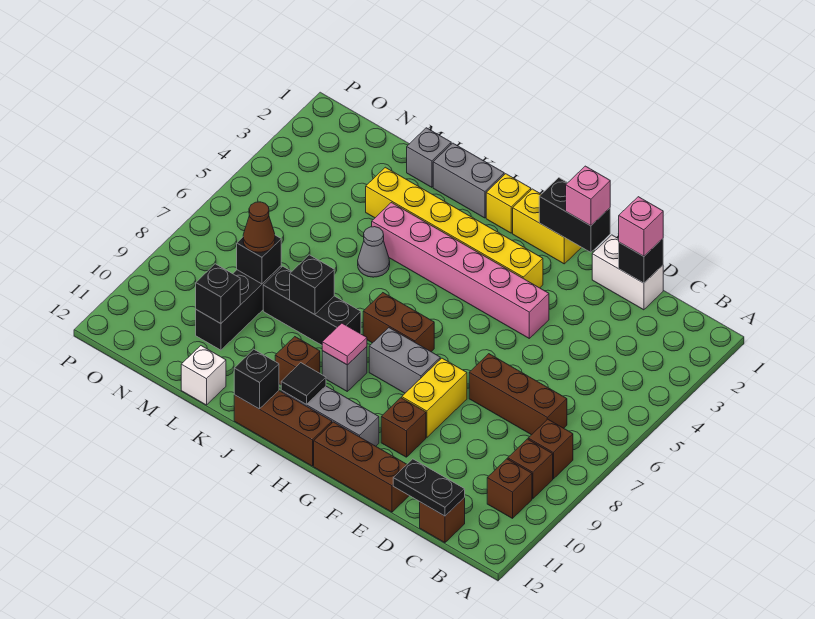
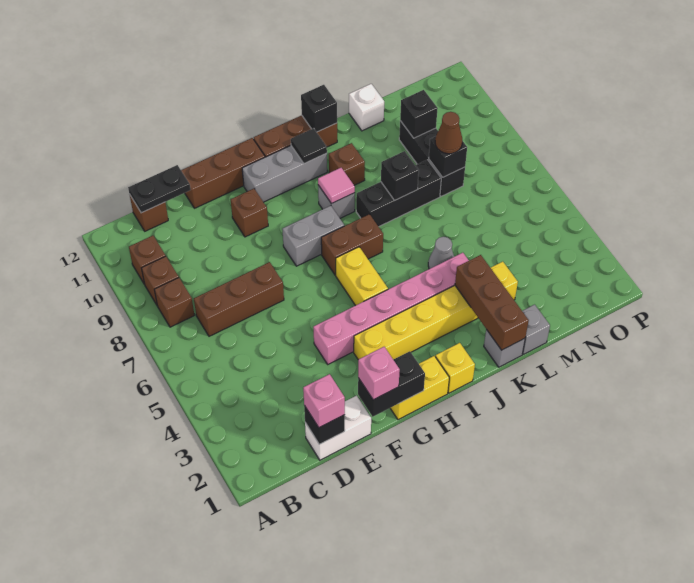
yellow 1x2 brick [402,358,467,437] -> yellow 1x2 brick moved to [336,247,388,305]
grey 1x2 brick [433,143,504,218] -> grey 1x1 brick [484,330,525,367]
none -> brown 1x3 brick [455,255,529,350]

